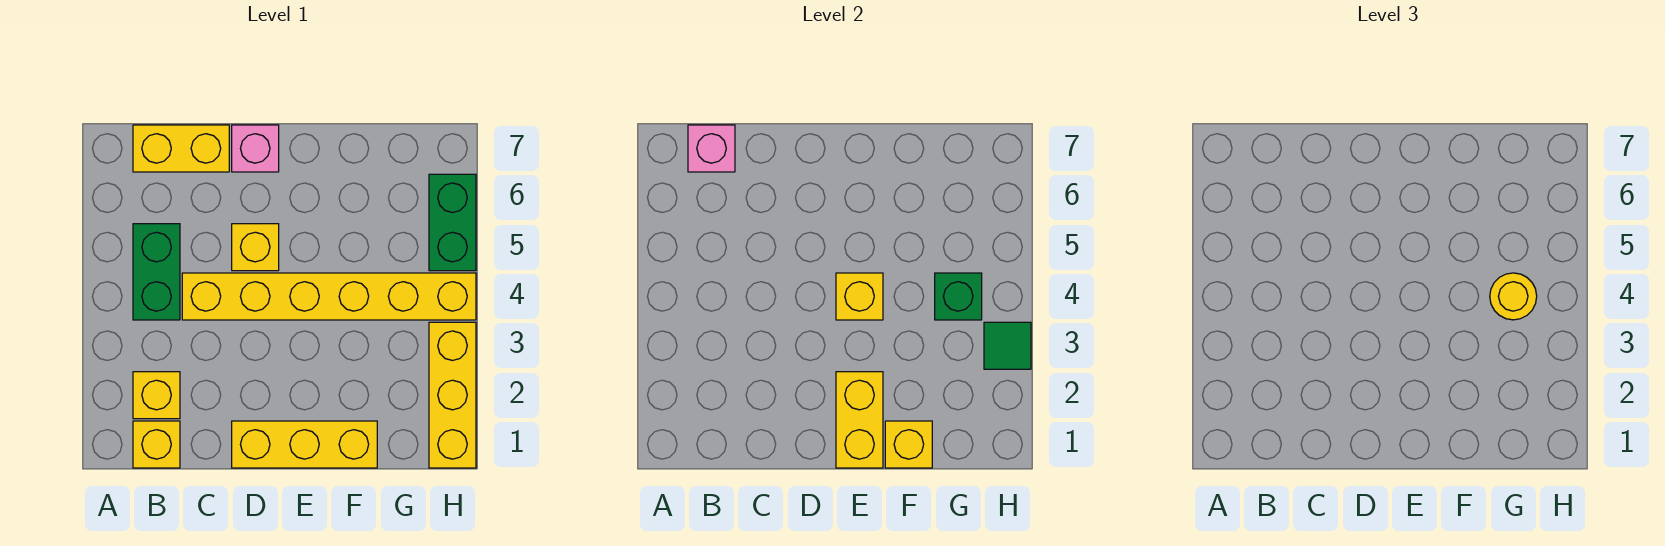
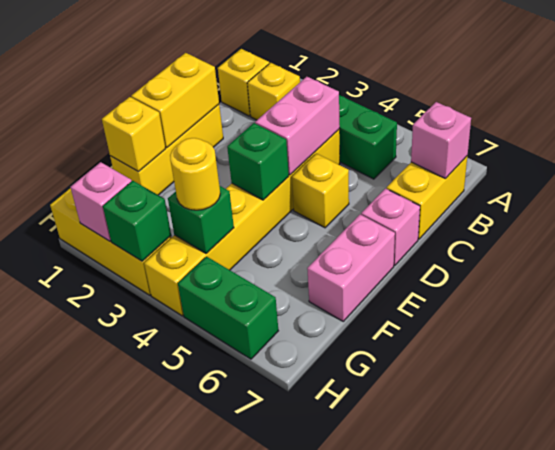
none -> pink 1x2 brick [255,77,340,175]
yellow 1x2 brick [836,372,883,468] -> yellow 1x2 brick turned to [131,53,219,148]
yellow 1x1 brick [836,273,883,320] -> green 1x1 brick [227,123,289,200]
none -> pink 1x2 brick [307,214,395,321]
none -> pink 1x1 brick [71,162,132,241]
green 1x1 tile [984,322,1031,369] -> green 1x1 brick [103,181,171,261]

